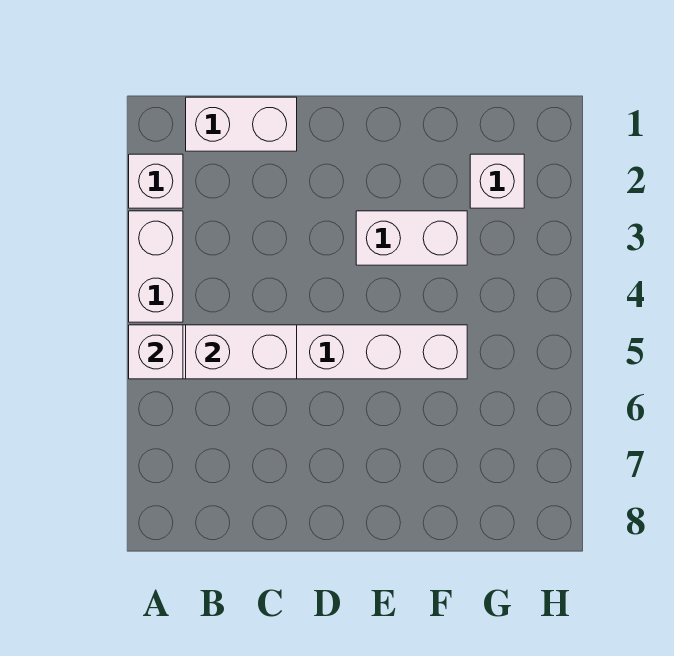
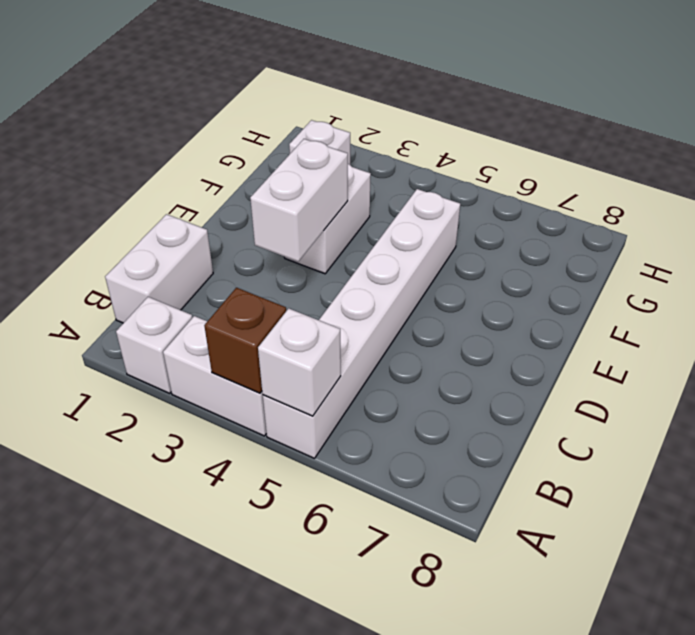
none -> brown 1x1 brick [204,288,286,393]
white 1x2 brick [186,325,297,379] -> white 1x2 brick moved to [250,139,348,261]

